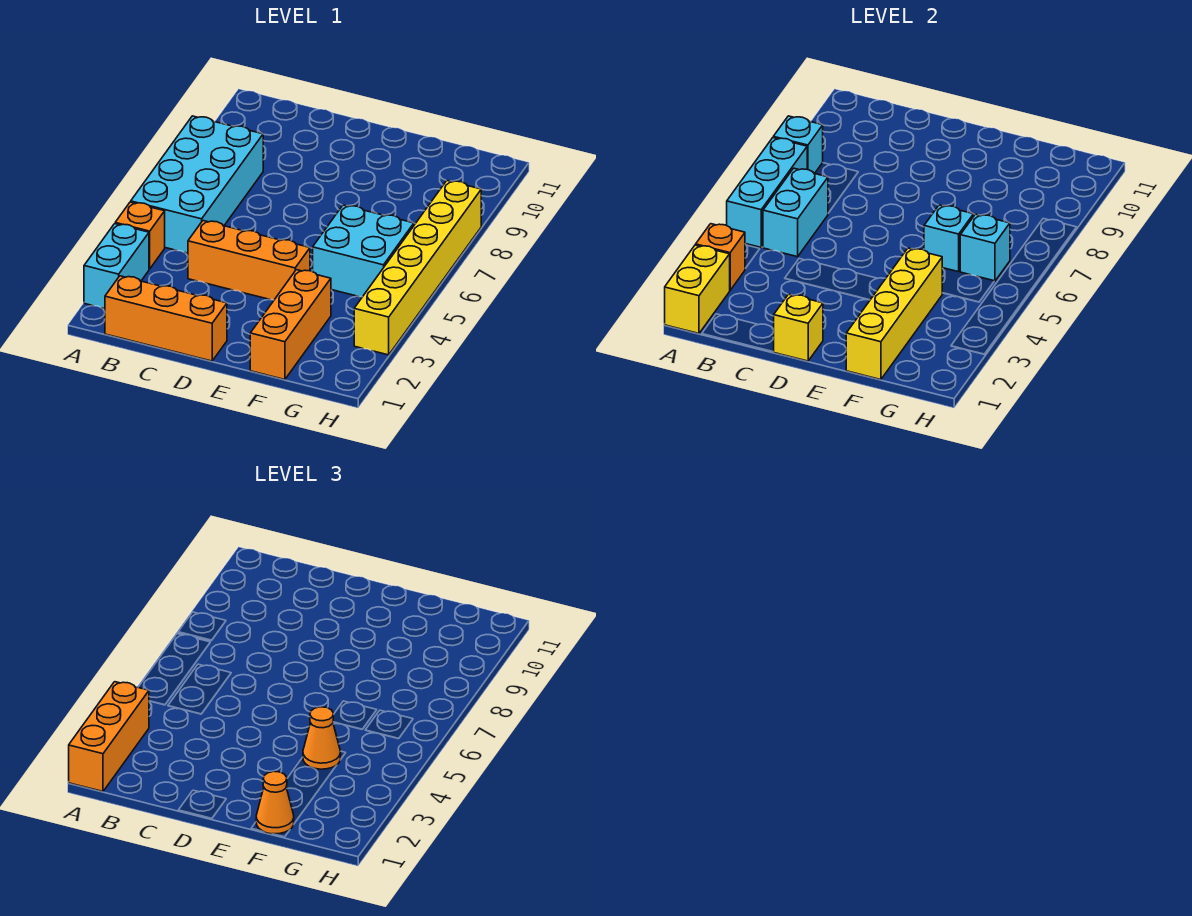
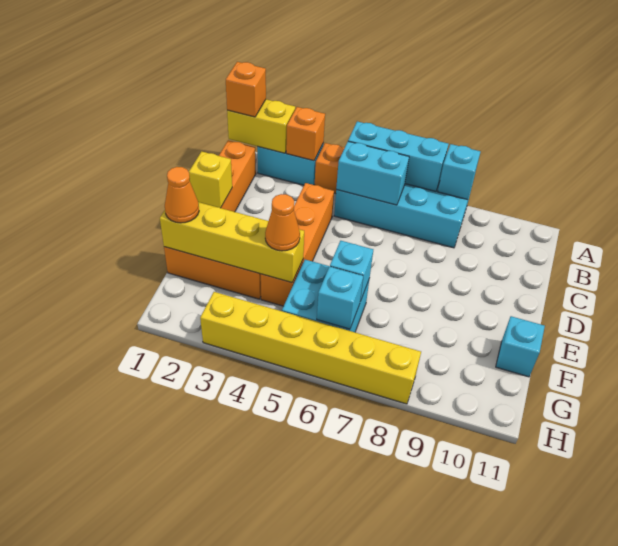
orange 1x3 brick [69,682,149,792] -> orange 1x1 brick [226,62,266,117]
orange 1x3 brick [188,221,310,300] -> orange 1x4 brick [261,183,334,306]
none -> cyan 1x1 brick [496,316,545,377]

